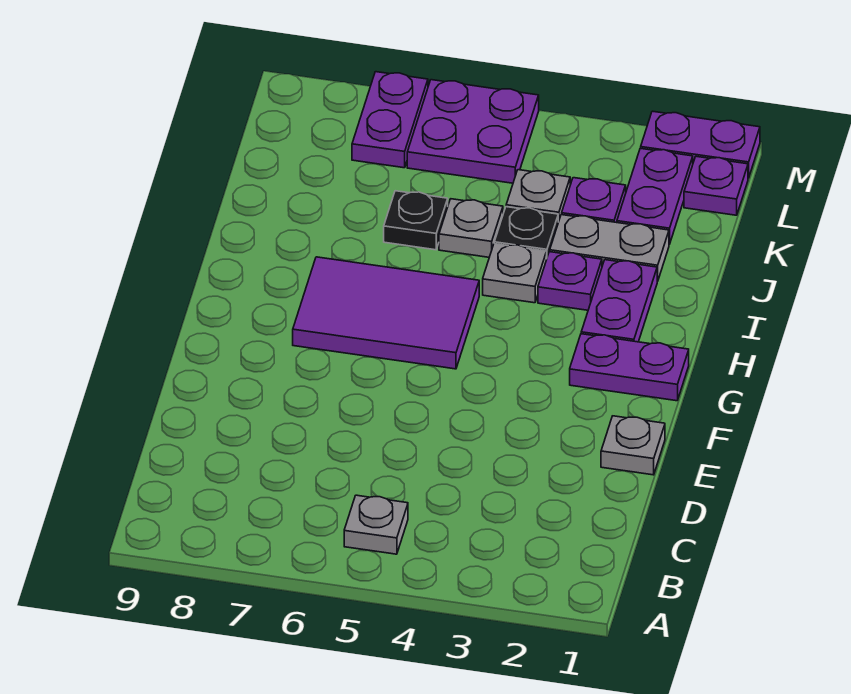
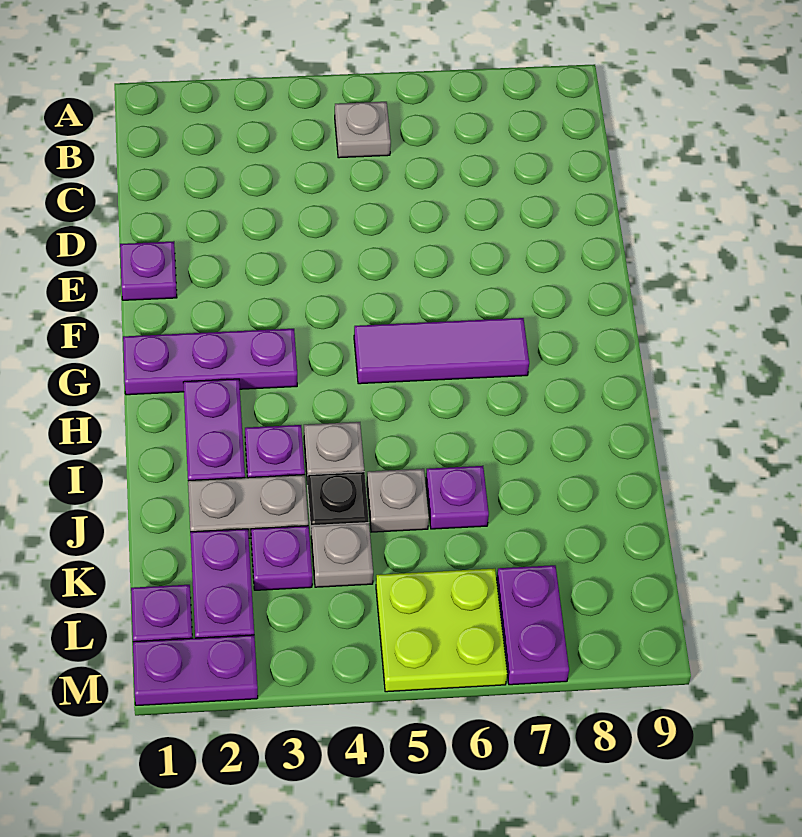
grey 1x1 plate [601,416,665,475] -> purple 1x1 plate [120,241,177,300]
purple 1x2 plate [570,334,689,401] -> purple 1x3 plate [123,329,297,395]
purple 2x3 tile [293,257,479,369] -> purple 1x3 tile [354,318,529,384]
black 1x1 plate [384,191,448,250] -> purple 1x1 plate [426,466,489,529]
purple 2x2 plate [407,80,539,183] -> lime 2x2 plate [376,568,507,692]

